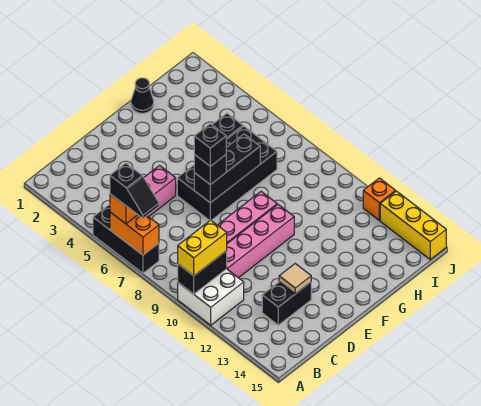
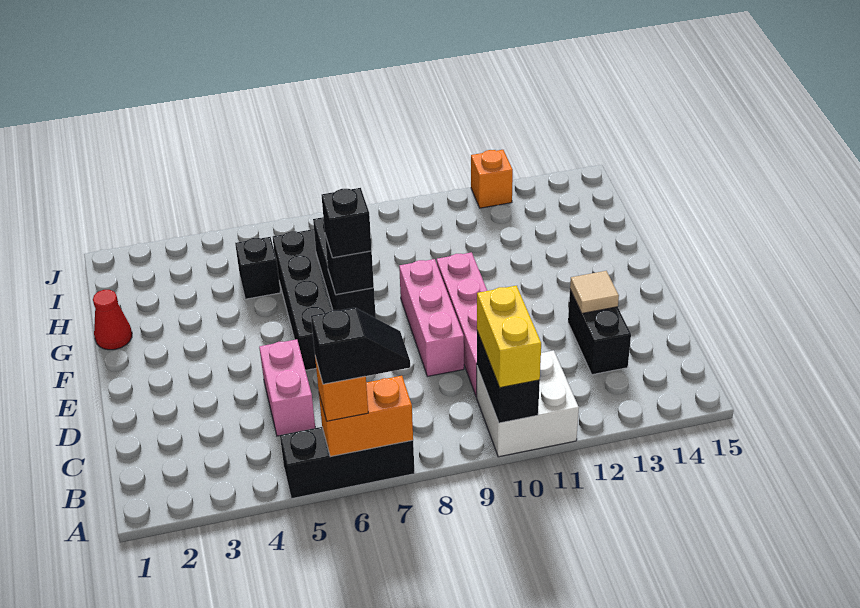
black 1x1 cone [131,78,154,113] -> red 1x1 cone [93,290,132,350]
yellow 1x3 brick [380,191,446,259] -> none

